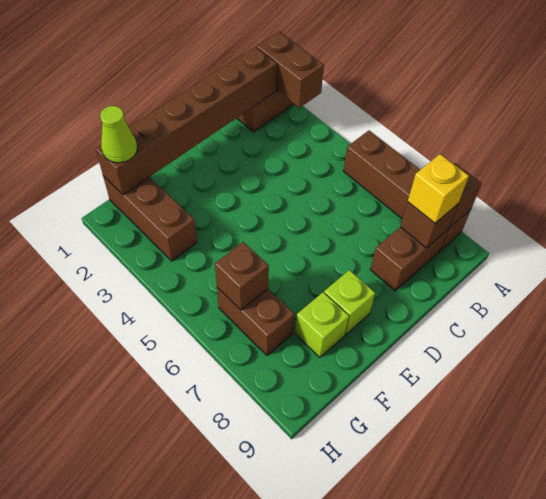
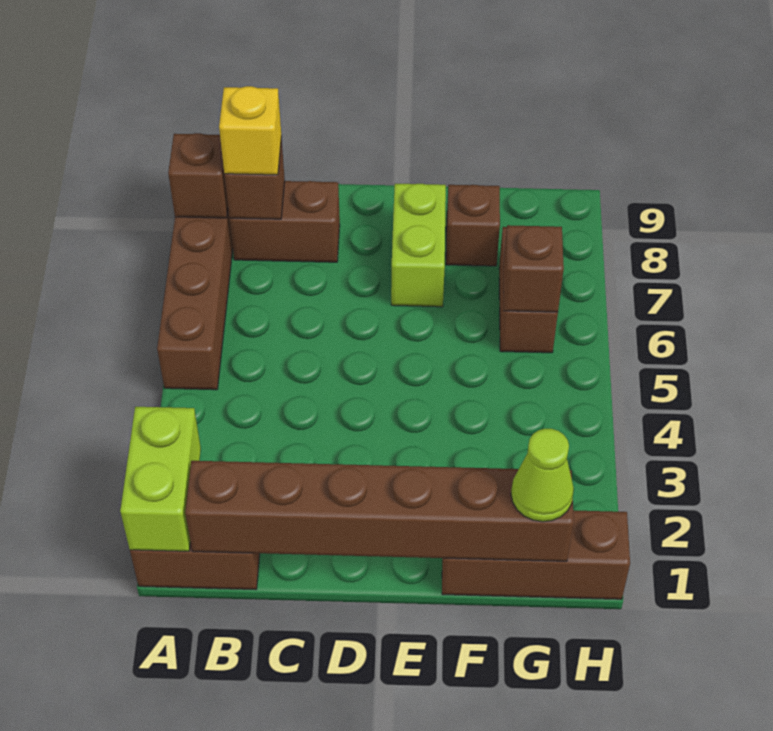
brown 1x2 brick [256,31,324,108] -> lime 1x2 brick [120,407,201,551]
lime 1x1 brick [324,270,375,334] -> lime 1x2 brick [391,184,446,307]
lime 1x1 brick [295,292,349,357] -> brown 1x1 brick [446,185,500,266]
brown 1x3 brick [103,176,197,261] -> brown 1x3 brick turned to [442,510,630,599]

